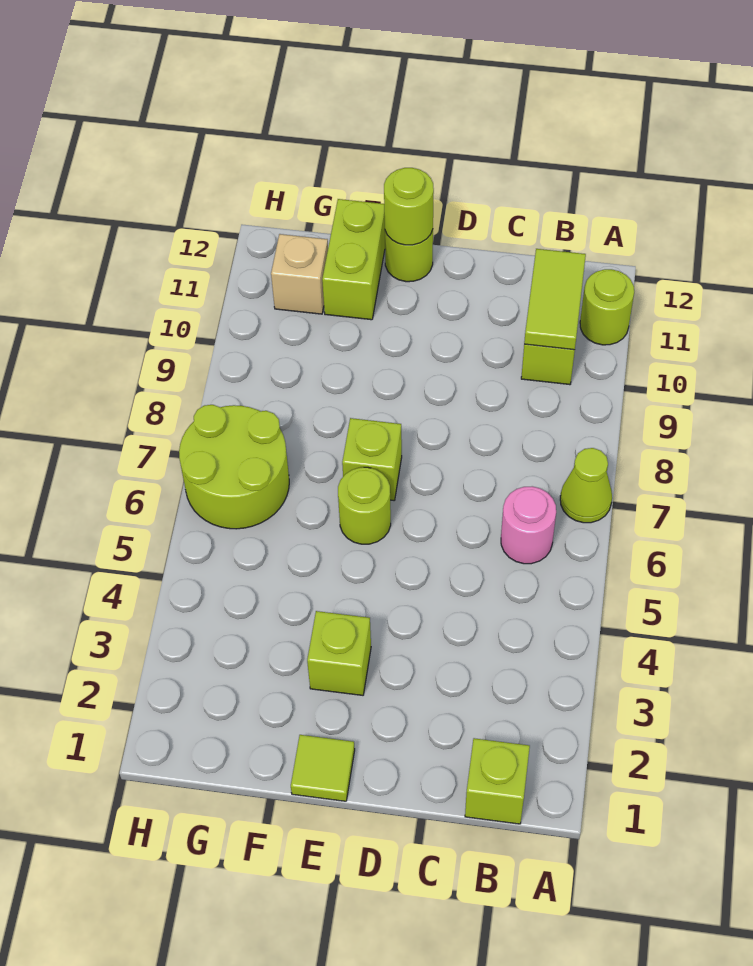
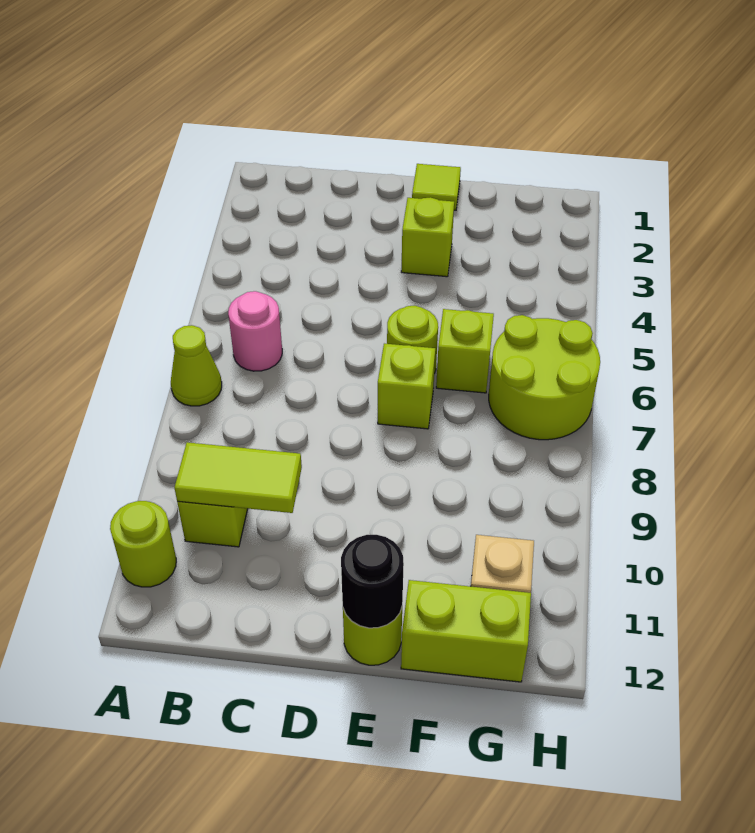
lime 1x1 brick [465,738,530,824] -> lime 1x1 brick moved to [436,309,494,393]
lime 1x2 tile [524,249,586,350] -> lime 1x2 tile turned to [174,442,302,513]
lime 1x1 round brick [384,168,434,245] -> black 1x1 round brick [341,535,404,628]
lime 1x2 brick [322,199,385,320] -> lime 1x2 brick turned to [401,580,531,682]

